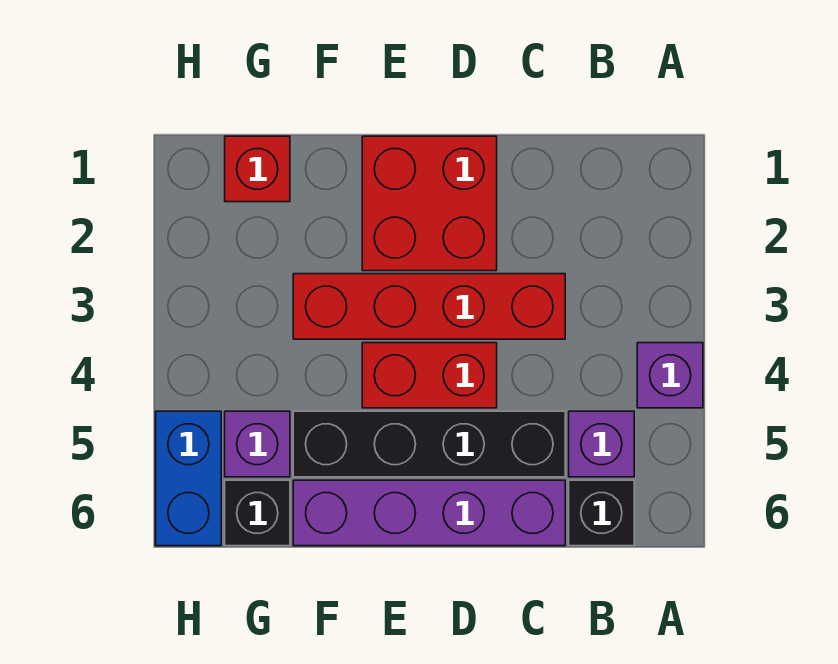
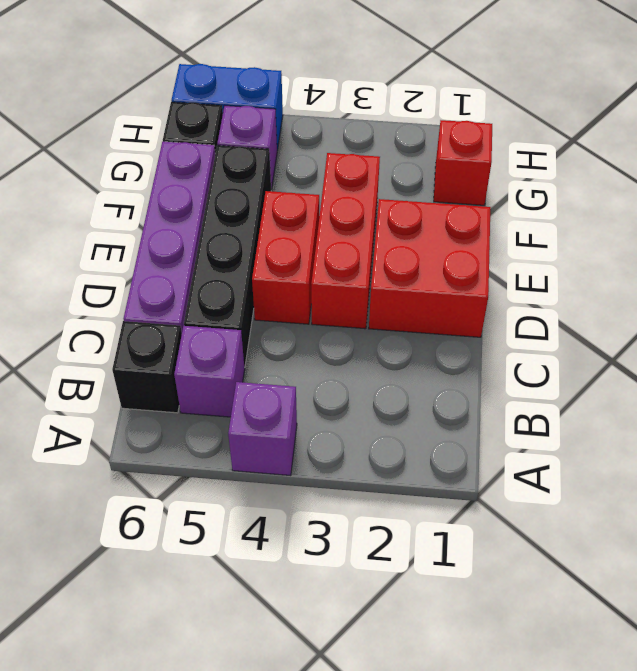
red 1x4 brick [293,274,565,339] -> red 1x3 brick [311,153,380,329]

